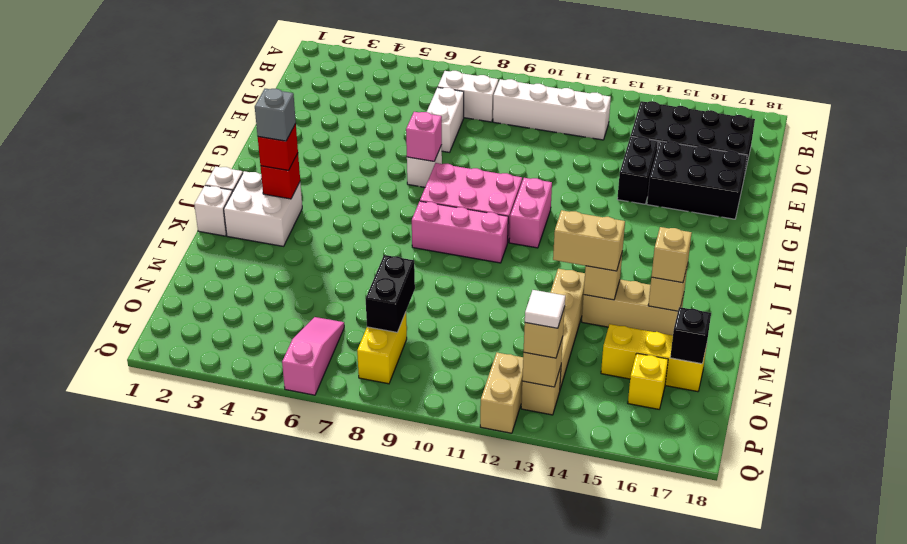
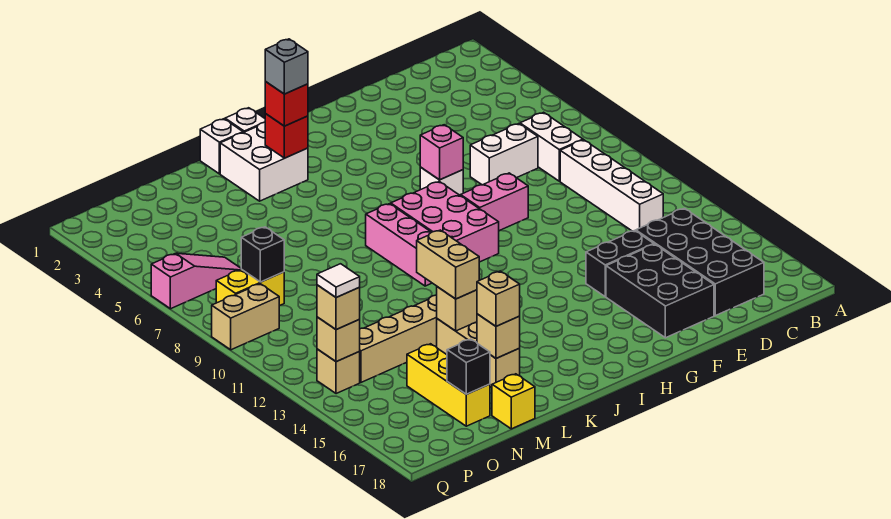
pink 1x2 brick [509,178,552,248] -> pink 1x2 brick moved to [461,173,528,231]
black 1x2 brick [366,255,415,332] -> black 1x1 brick [241,227,284,282]
yellow 1x1 brick [628,353,668,409] -> yellow 1x1 brick moved to [492,374,535,429]
tan 1x2 brick [480,353,523,433] -> tan 1x2 brick moved to [212,284,279,350]

